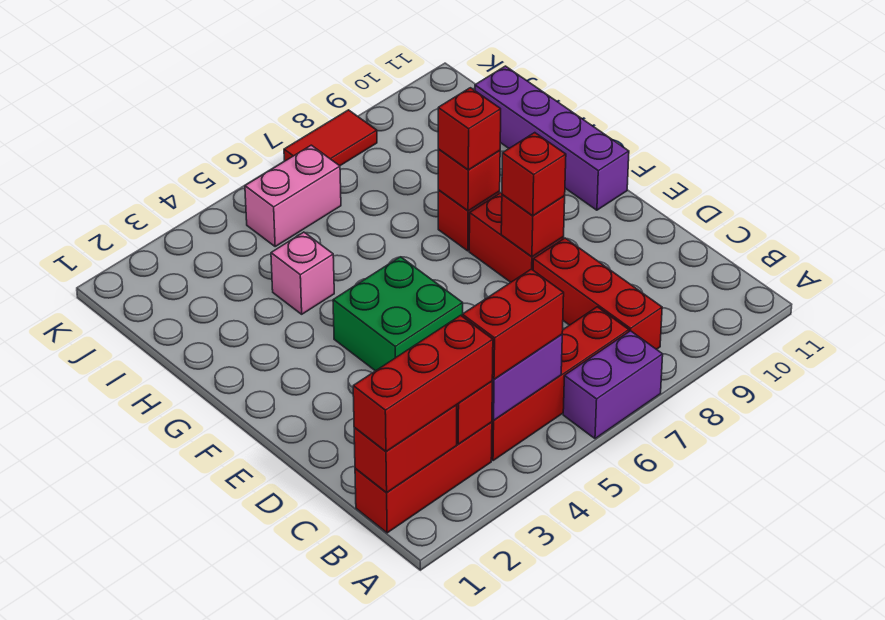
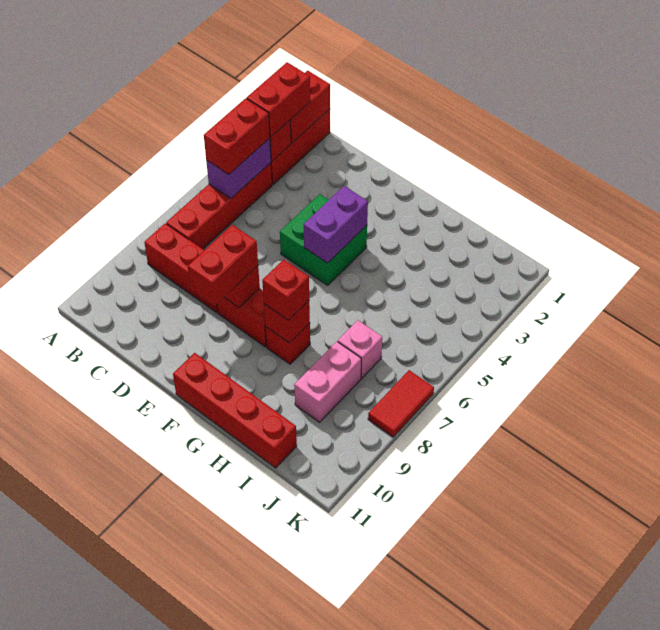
purple 1x2 brick [563,331,663,439] -> purple 1x2 brick moved to [304,186,368,263]
red 1x3 brick [353,315,493,451] -> red 1x2 brick [247,62,310,137]
red 1x1 brick [502,133,566,216] -> red 1x2 brick [188,225,258,306]
purple 1x4 brick [475,66,629,210] -> red 1x4 brick [173,353,297,468]
pink 1x1 brick [271,232,334,314] -> pink 1x1 brick moved to [338,320,382,378]
pink 1x2 brick [245,145,341,246] -> pink 1x2 brick moved to [294,342,361,422]

